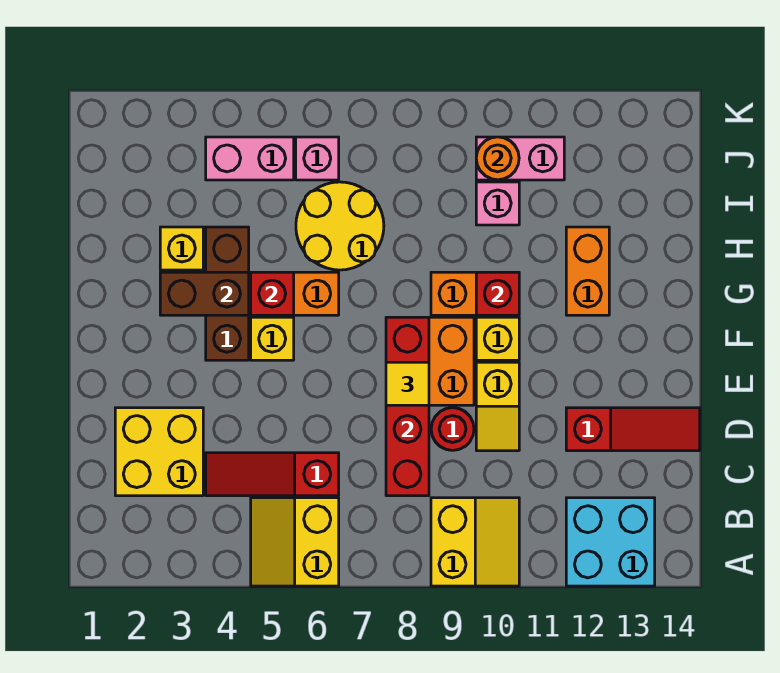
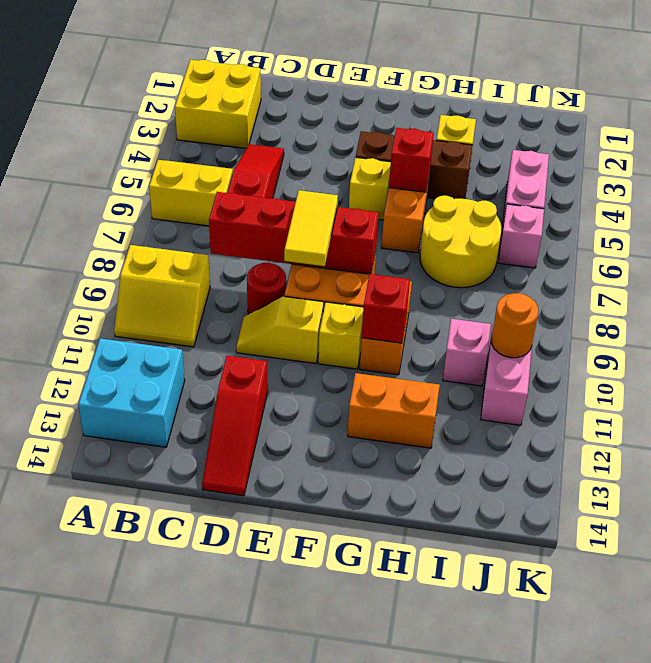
yellow 2x2 brick [115,408,203,496] -> yellow 2x2 brick moved to [175,60,261,149]
yellow 1x1 tile [386,362,429,405] -> yellow 1x2 tile [284,190,338,266]
brown 1x2 brick [160,272,249,315] -> none

